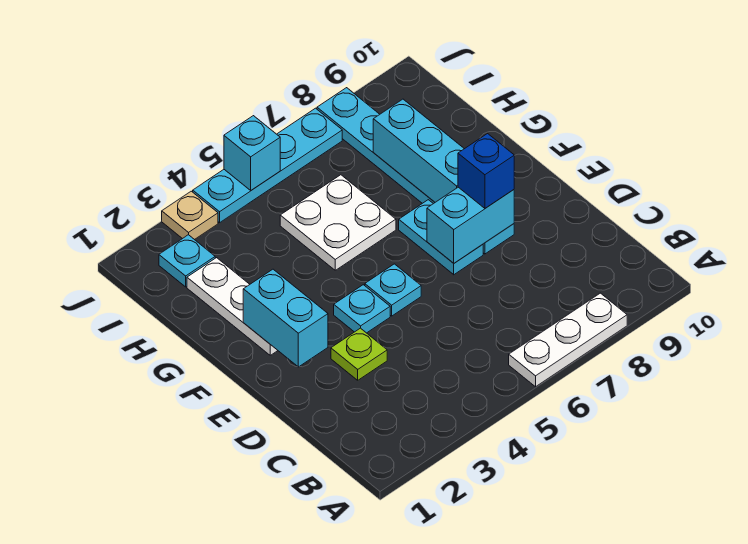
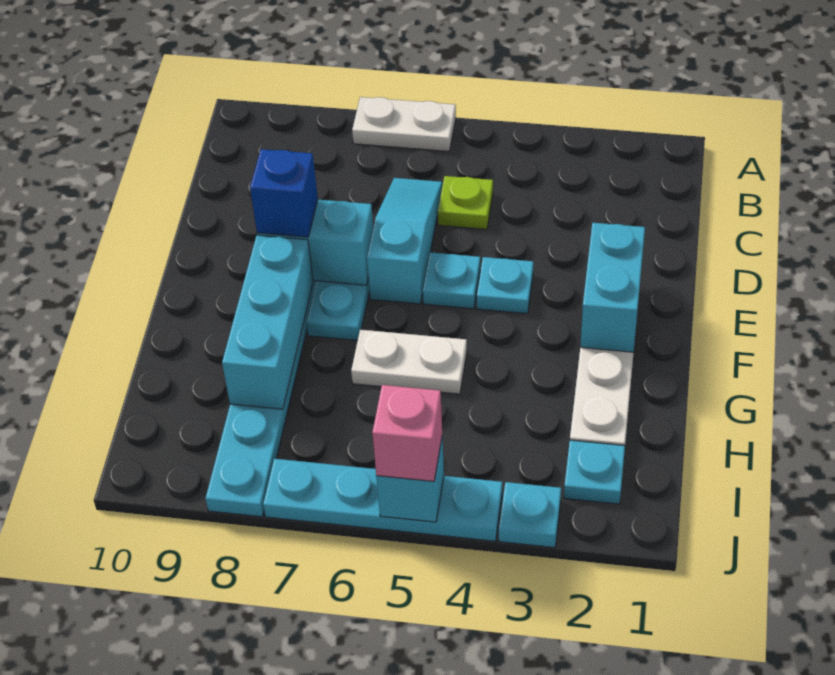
white 1x3 plate [509,293,627,387] -> white 1x2 plate [352,97,456,151]
none -> cyan 1x3 slope [367,178,442,304]
lime 1x1 plate [331,328,387,380] -> lime 1x1 plate moved to [438,176,493,229]
white 2x2 plate [280,175,396,270] -> white 1x2 plate [351,330,467,394]
tan 1x1 plate [162,191,218,240] -> cyan 1x1 plate [499,482,561,548]
none -> pink 1x1 brick [372,385,442,481]

